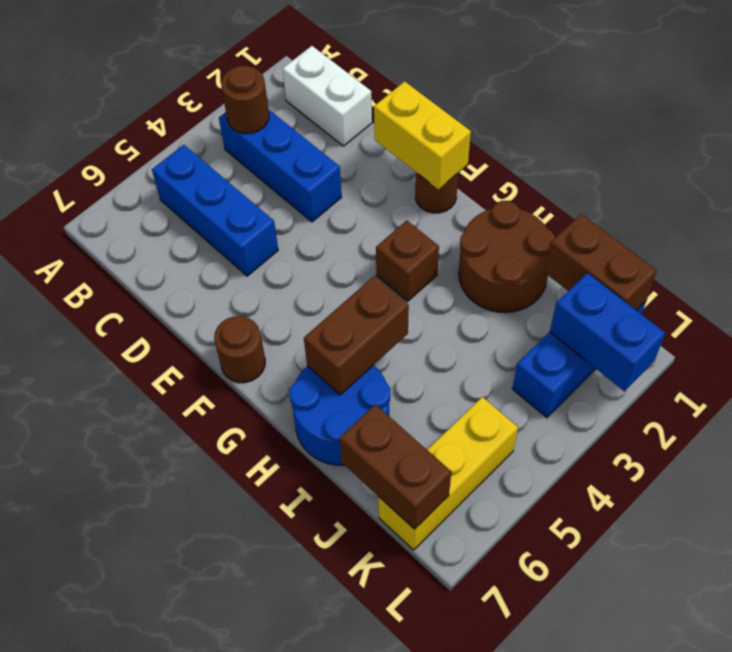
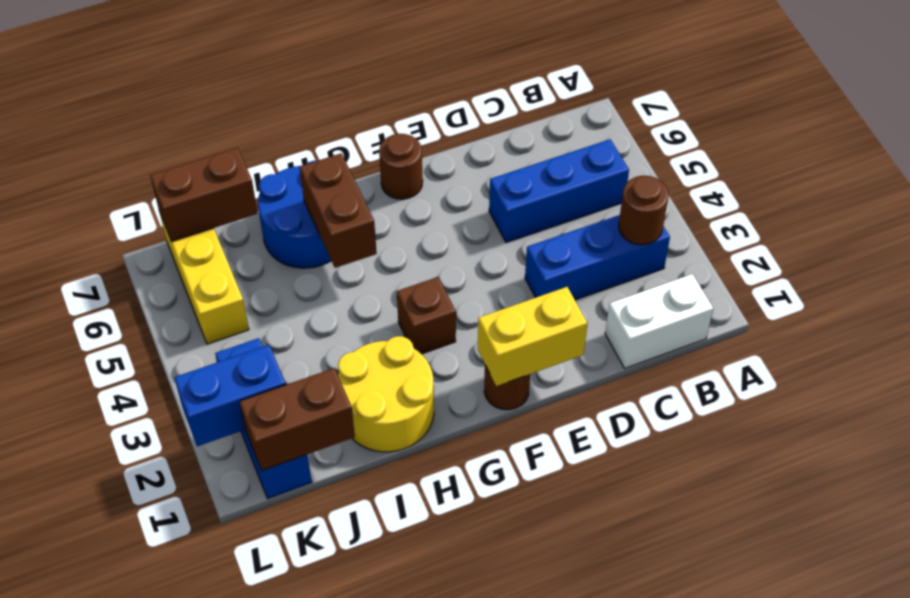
brown 2x2 round brick [459,201,555,313] -> yellow 2x2 round brick [338,336,434,452]

